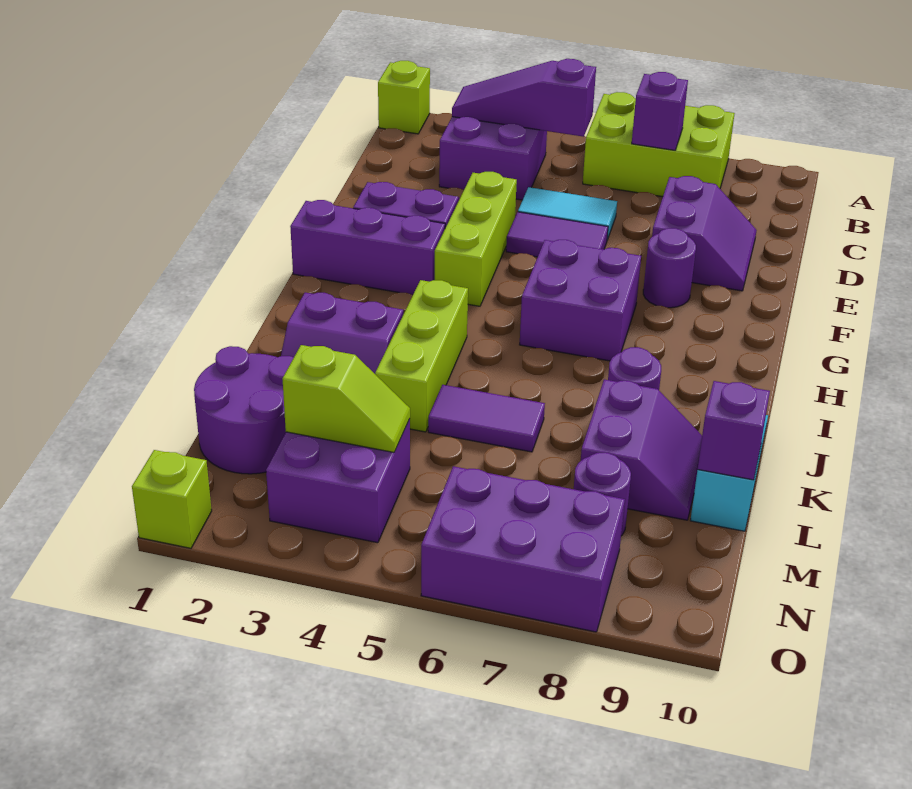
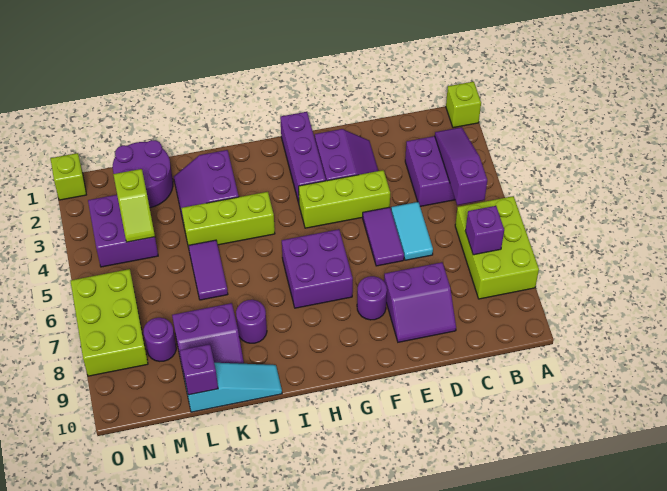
purple 2x3 brick [421,466,625,632] -> lime 2x3 brick [71,269,148,376]

